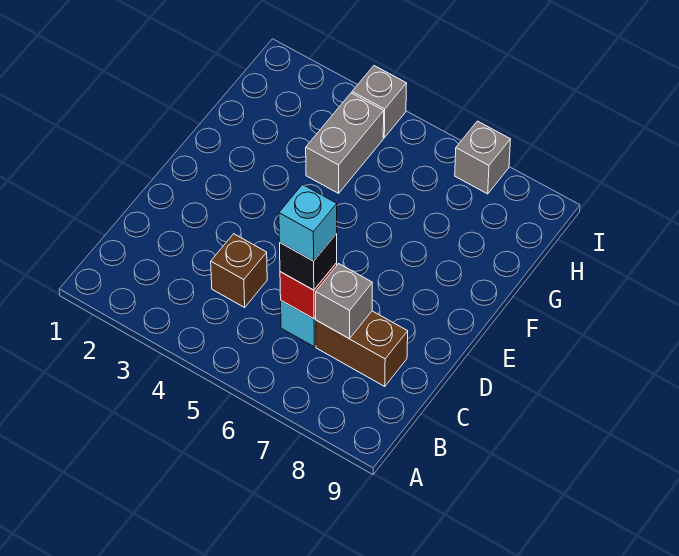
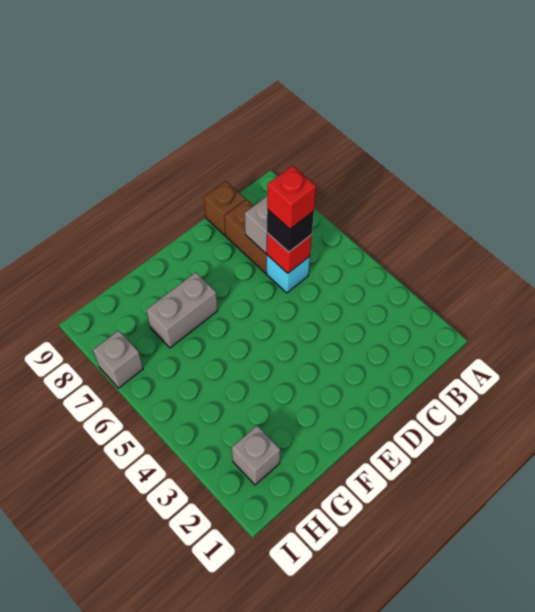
brown 1x1 brick [211,234,267,307] -> brown 1x1 brick moved to [204,181,246,235]
cyan 1x1 brick [279,185,337,261] -> red 1x1 brick [267,166,316,229]
grey 1x2 brick [306,93,384,193] -> grey 1x2 brick moved to [146,272,218,348]
grey 1x1 brick [352,66,407,138] -> grey 1x1 brick moved to [232,426,280,485]

